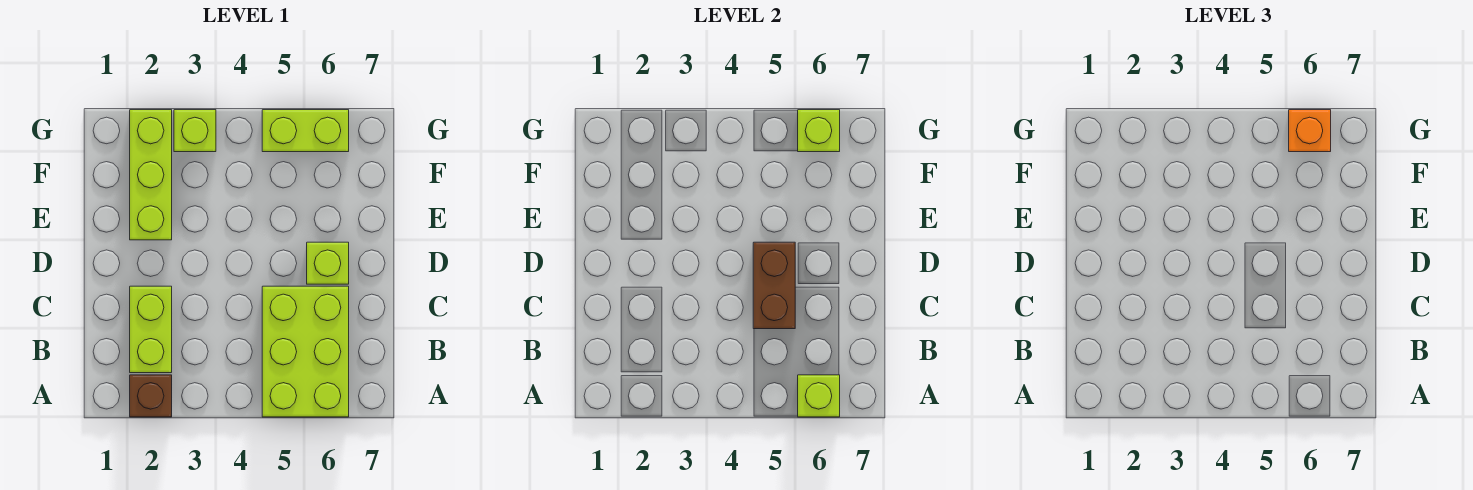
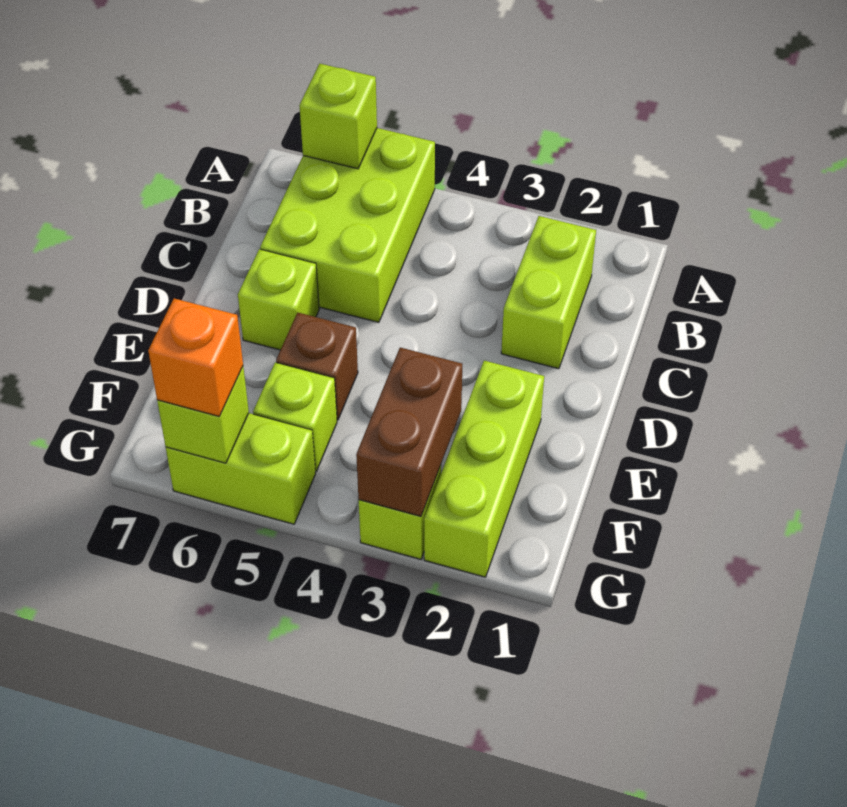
brown 1x1 brick [130,375,172,417] -> brown 1x1 brick moved to [276,313,358,420]
brown 1x2 brick [753,242,795,329] -> brown 1x2 brick moved to [356,348,462,516]
none -> lime 1x1 brick [253,362,337,471]

